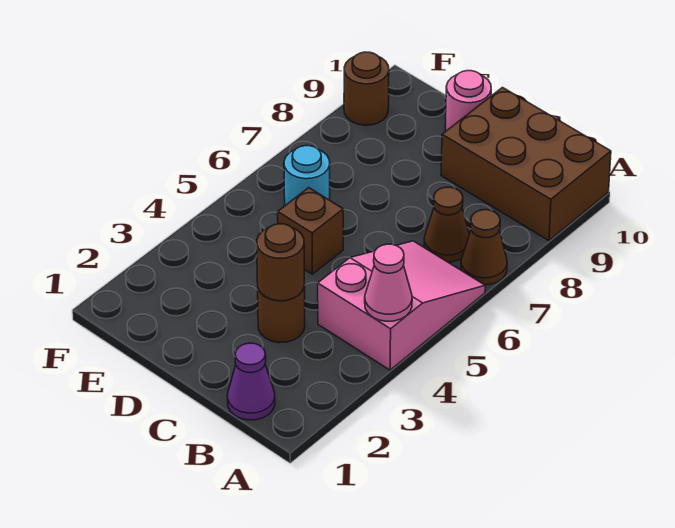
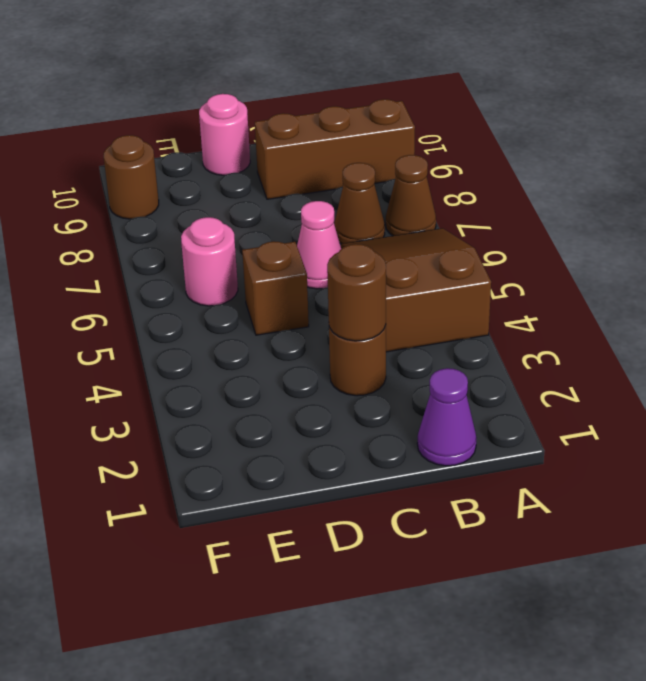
pink 2x3 slope [318,241,485,370] -> brown 2x3 slope [341,228,491,352]
pink 1x1 cone [365,244,412,321] -> pink 1x1 cone moved to [297,201,341,289]
brown 2x3 brick [441,88,611,241] -> brown 1x3 brick [255,99,415,199]
cyan 1x1 round brick [284,146,330,205] -> pink 1x1 round brick [181,217,238,306]

